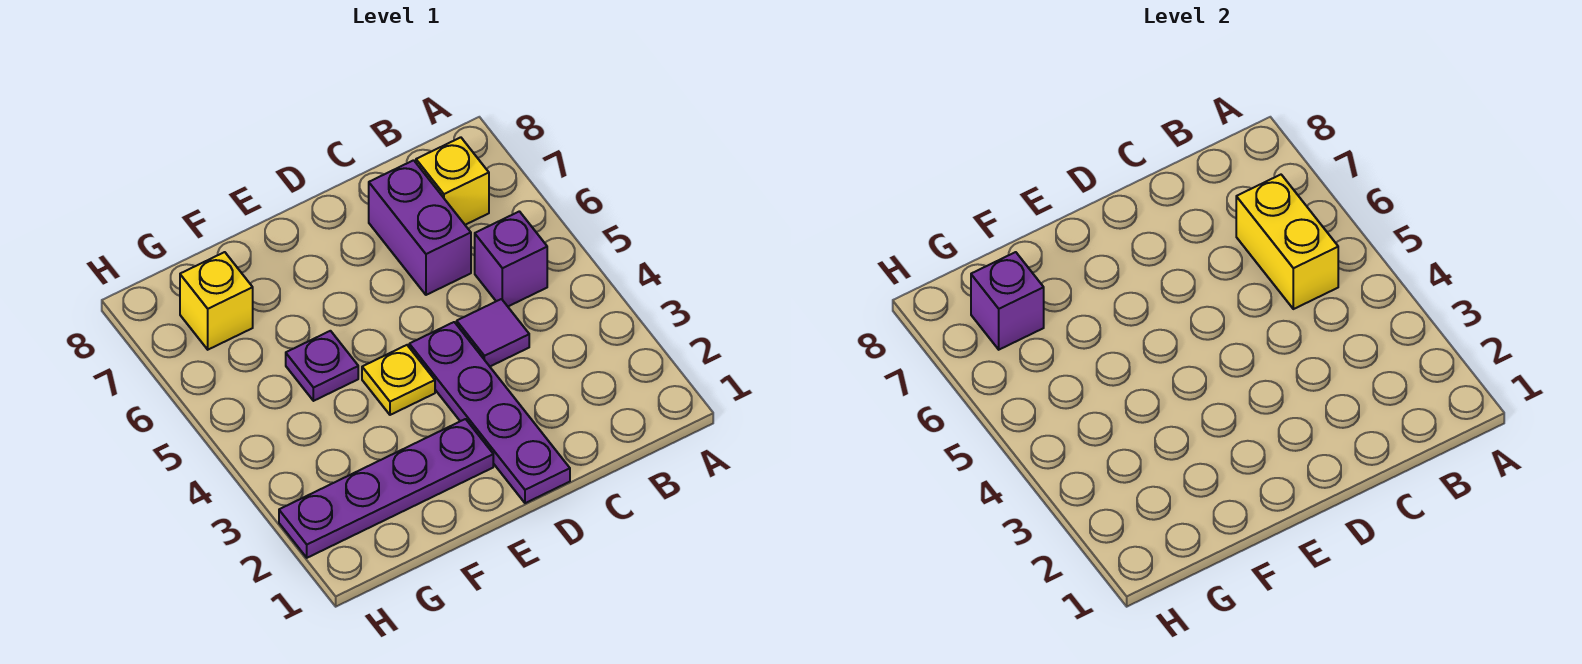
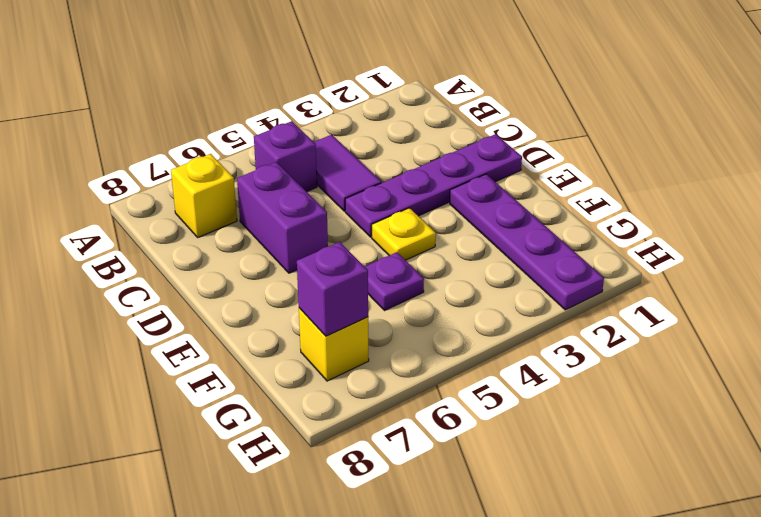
yellow 1x2 brick [1236,175,1338,309] -> none
purple 1x1 tile [457,299,529,366] -> purple 1x2 tile [314,135,381,211]
purple 1x2 brick [369,160,471,295] -> purple 1x2 brick turned to [237,162,328,273]

